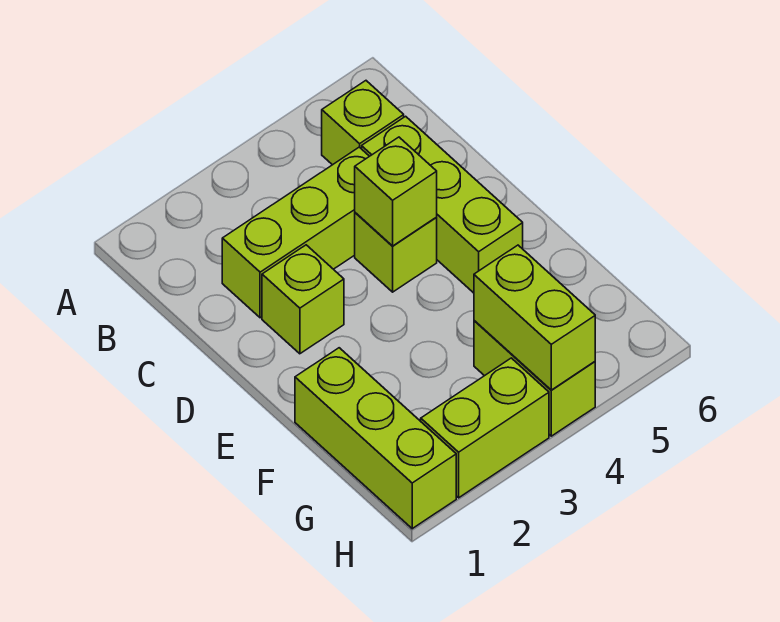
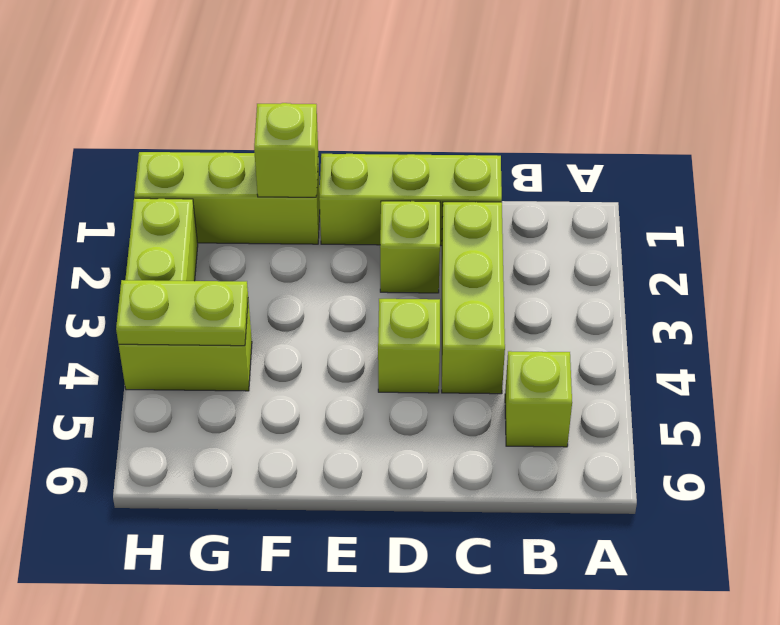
lime 1x3 brick [362,116,523,293] -> lime 1x3 brick moved to [319,154,502,246]
lime 1x1 brick [355,137,437,246] -> lime 1x1 brick moved to [254,103,318,197]
lime 1x2 brick [474,245,595,390] -> lime 1x2 plate [116,280,248,346]

